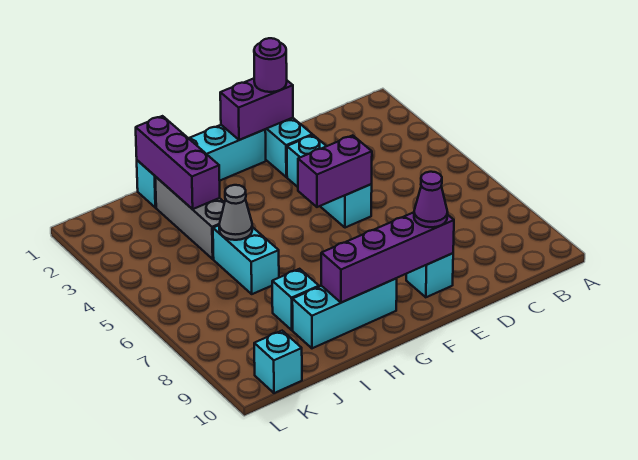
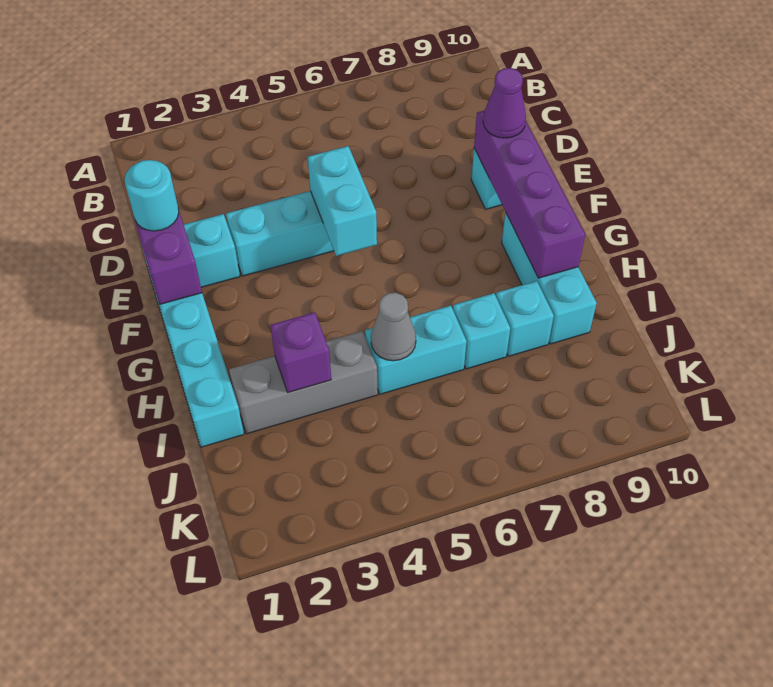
purple 1x1 round brick [254,38,287,92] -> cyan 1x1 round brick [125,160,179,231]
purple 1x2 brick [298,135,372,207] -> cyan 1x2 brick [308,146,377,256]
purple 1x3 brick [136,116,220,209] -> purple 1x1 brick [270,312,331,393]
cyan 1x1 brick [254,331,302,393] -> cyan 1x1 brick moved to [453,293,510,369]

